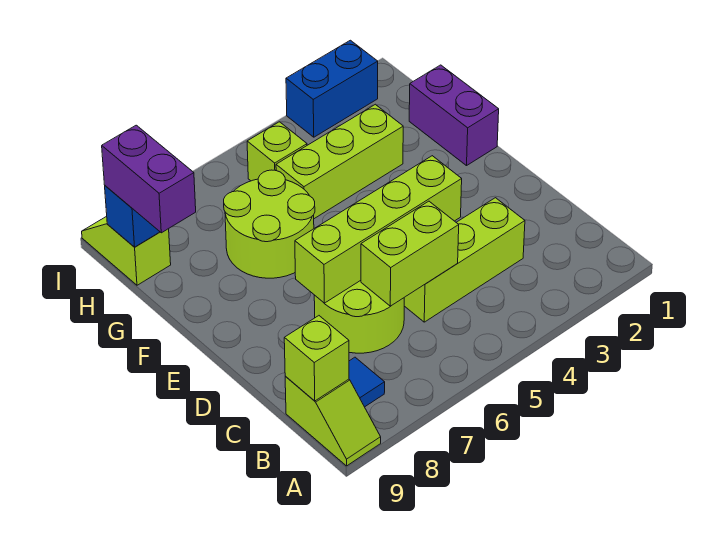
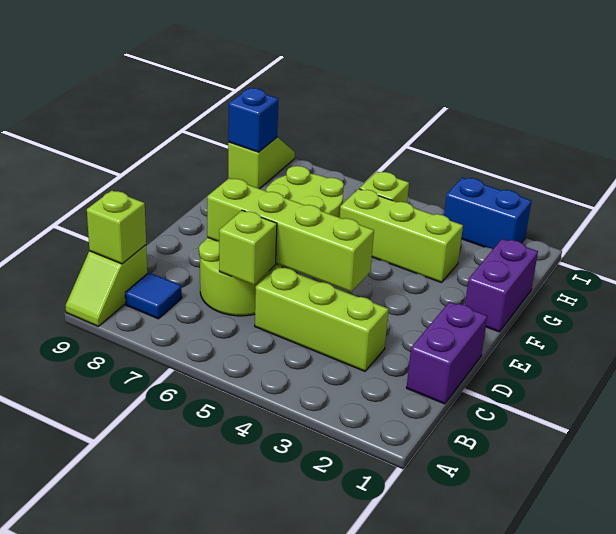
lime 1x2 brick [361,201,459,306] -> lime 1x1 brick [219,210,277,285]
purple 1x2 brick [102,125,196,233] -> purple 1x2 brick moved to [407,302,487,404]

